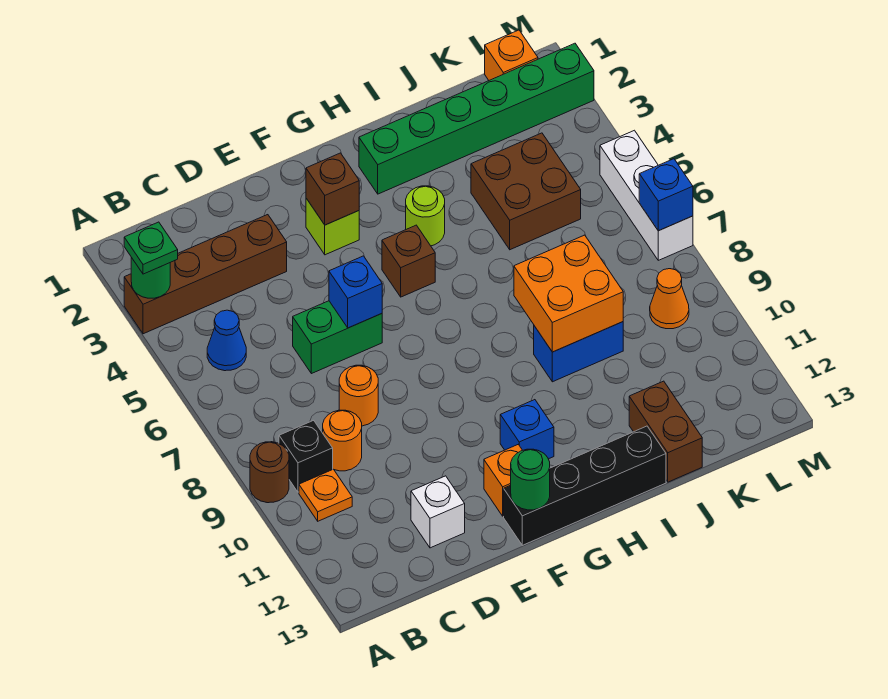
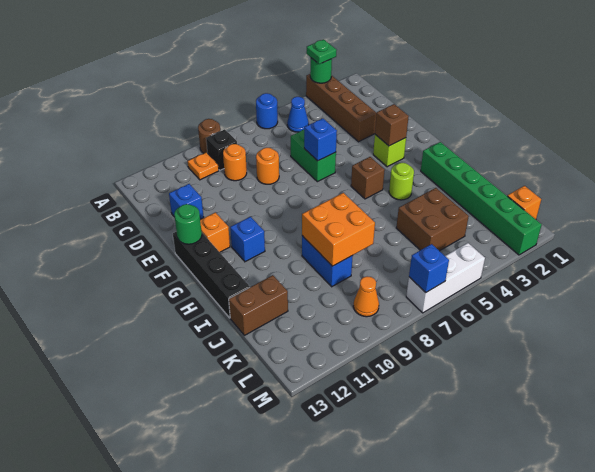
none -> blue 1x1 round brick [256,93,278,129]
white 1x1 brick [411,476,465,548] -> blue 1x1 brick [169,184,204,219]

